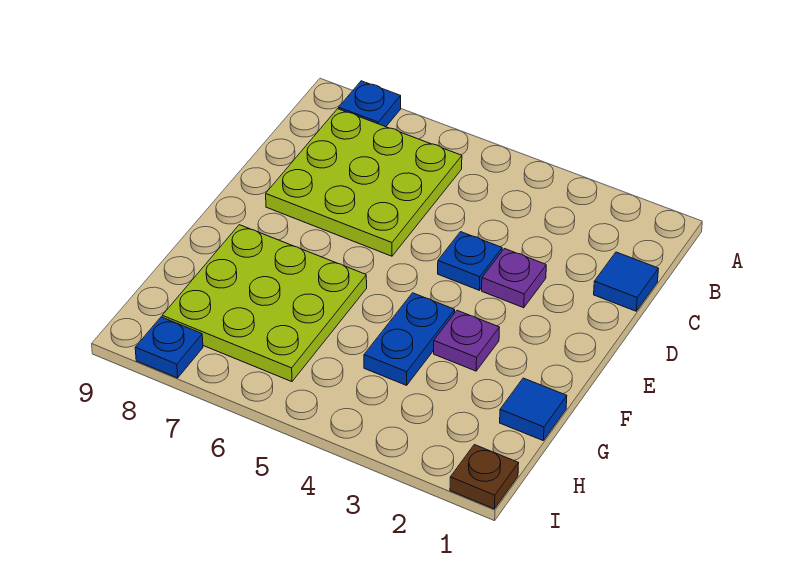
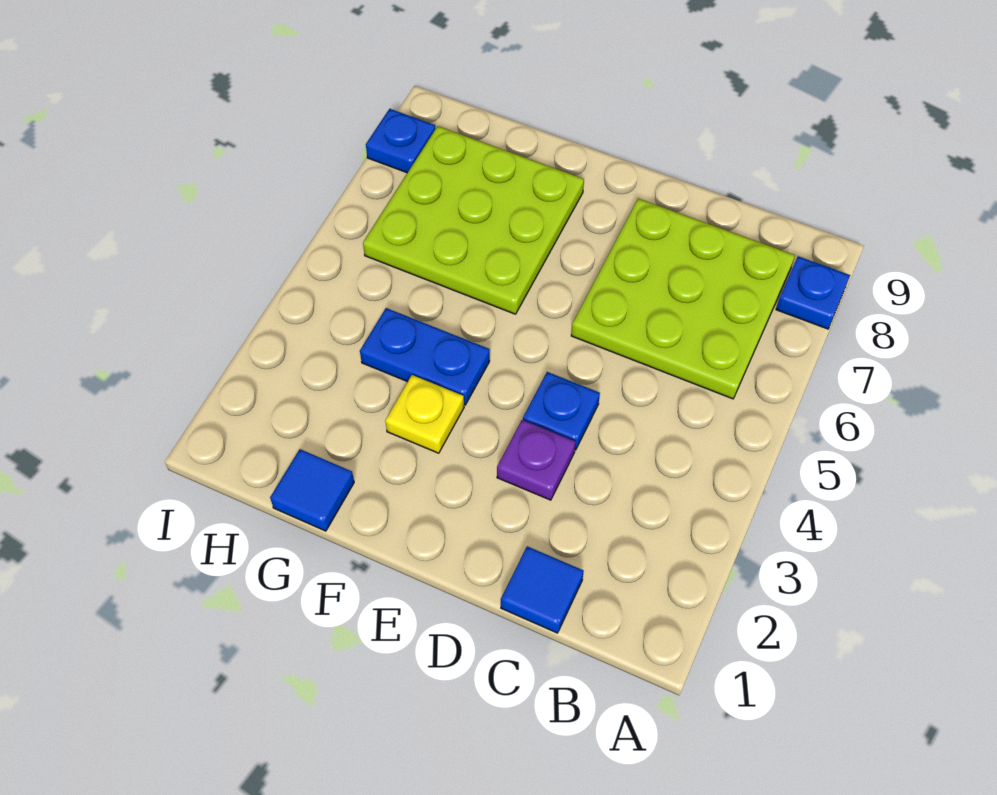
purple 1x1 plate [434,310,500,371] -> yellow 1x1 plate [385,375,464,453]
brown 1x1 plate [450,445,519,509] -> none

